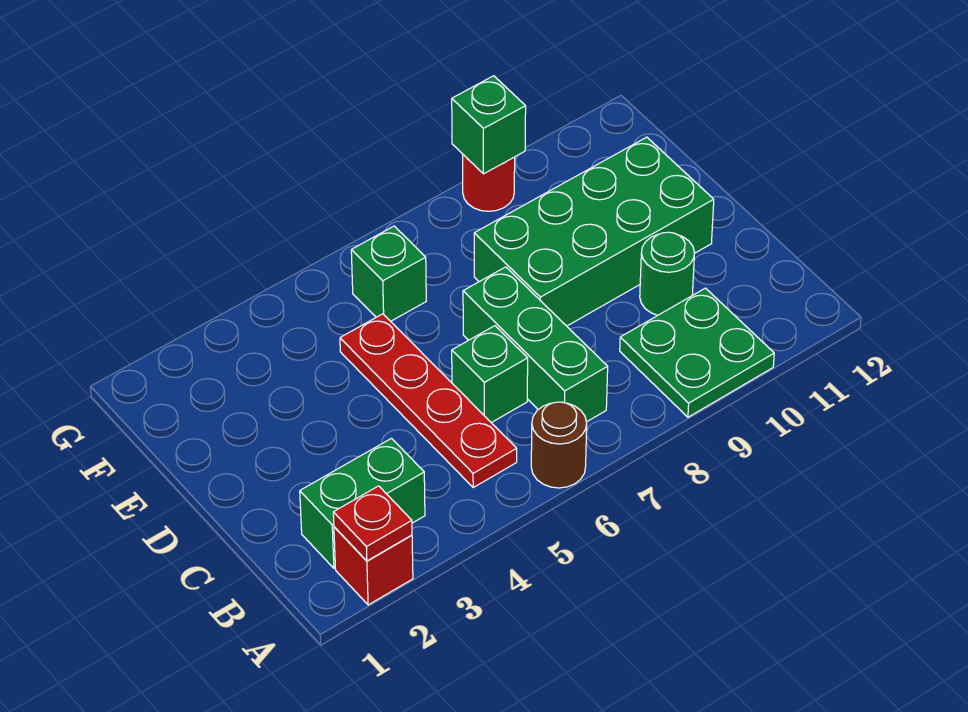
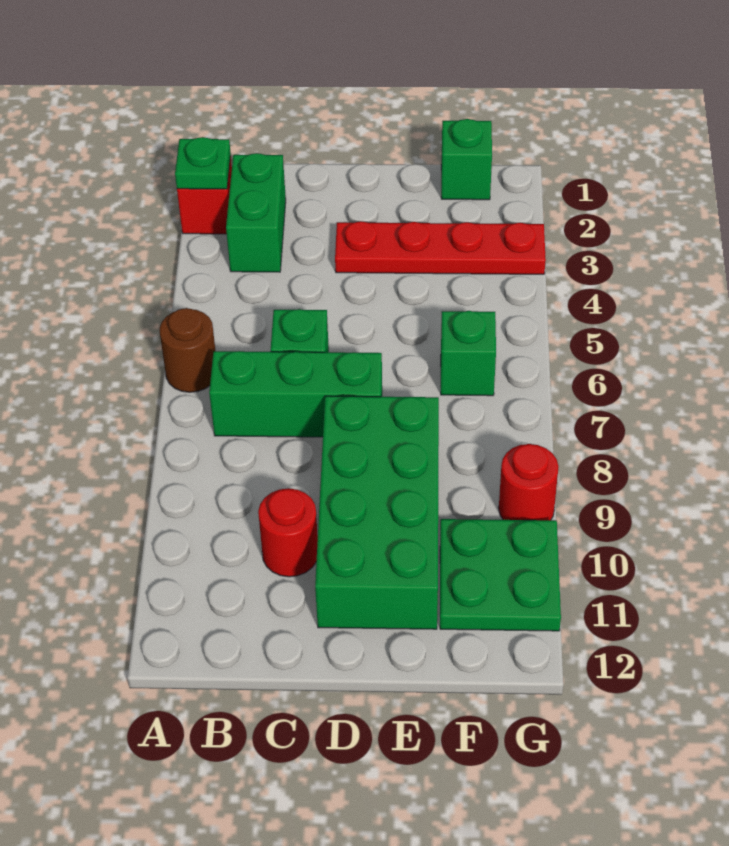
red 1x1 plate [333,486,412,561] -> green 1x1 plate [175,137,231,189]
green 2x2 plate [620,288,774,417] -> green 2x2 plate moved to [440,519,561,631]
red 1x4 plate [340,314,517,487] -> red 1x4 plate moved to [335,221,546,274]
green 1x1 round brick [640,232,695,315] -> red 1x1 round brick [258,488,318,577]
green 1x1 brick [452,76,526,174] -> green 1x1 brick moved to [441,119,492,200]

